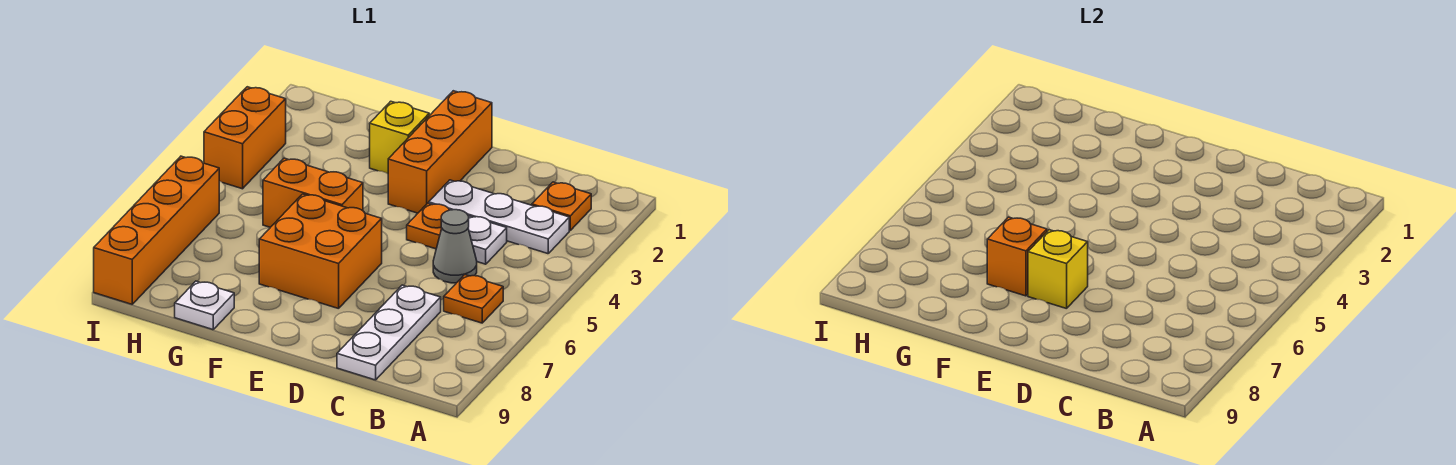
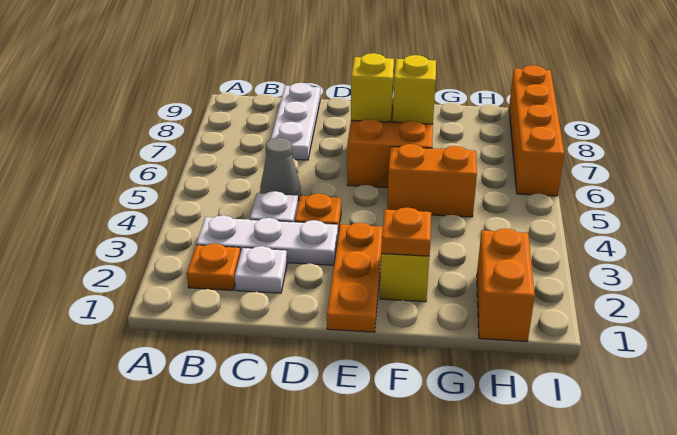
orange 1x1 plate [444,275,503,323] -> orange 1x1 plate moved to [381,207,431,256]
orange 1x3 brick [388,91,492,213] -> orange 1x3 plate [327,223,383,332]
orange 1x1 brick [987,217,1047,296] -> yellow 1x1 brick [393,55,436,124]
white 1x1 plate [175,281,234,330] -> white 1x1 plate moved to [235,246,287,293]
orange 1x2 brick [204,87,286,189] -> orange 1x2 brick moved to [477,229,535,341]

